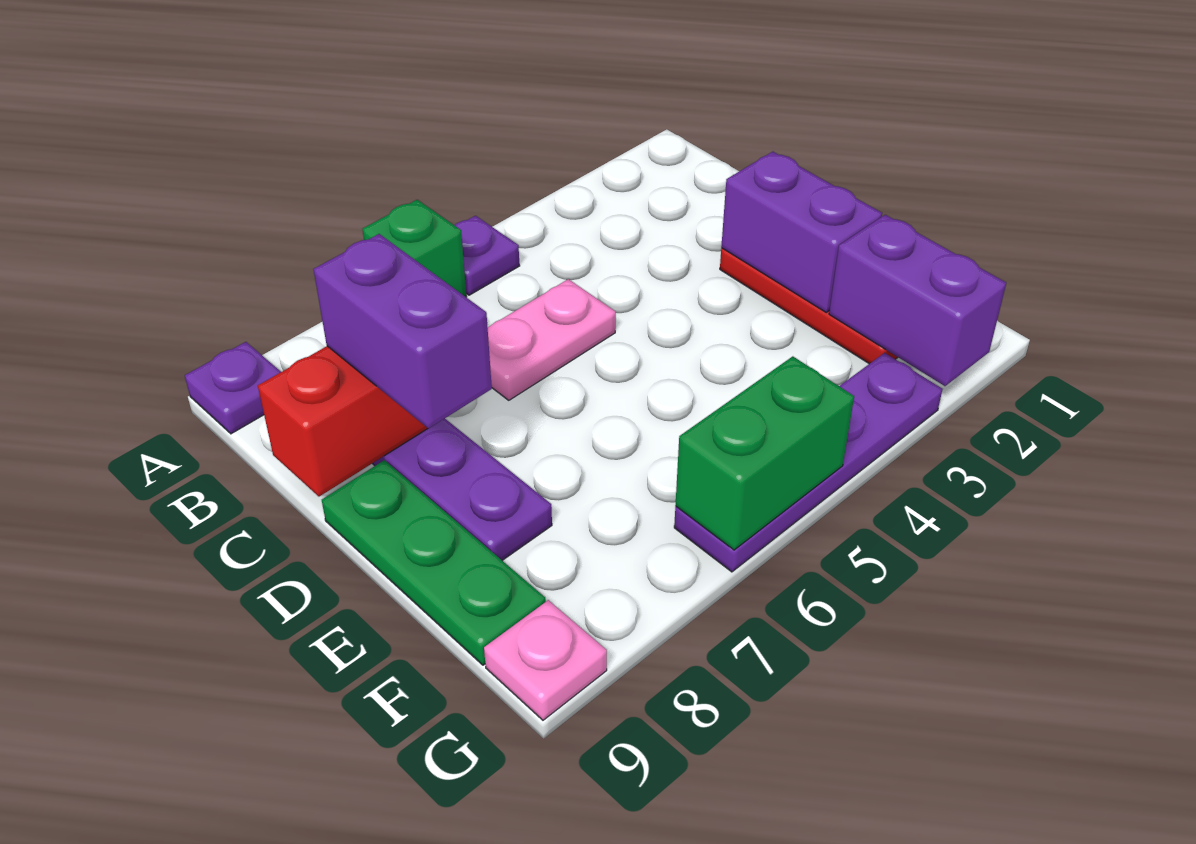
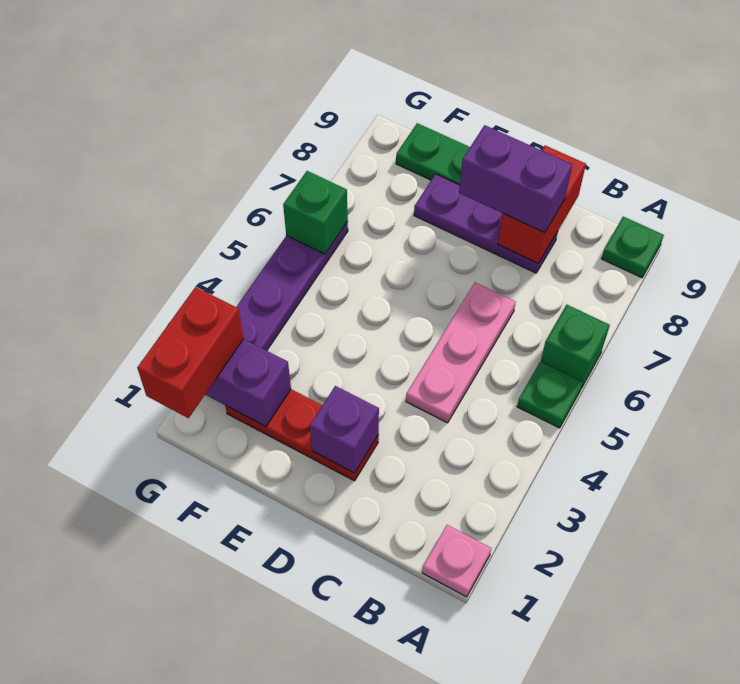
purple 1x1 plate [455,216,520,295] -> green 1x1 plate [517,362,583,428]
purple 1x1 plate [185,342,281,434] -> green 1x1 plate [602,217,664,278]
pink 1x2 plate [488,279,616,400] -> pink 1x3 plate [406,282,516,423]
purple 1x2 brick [721,152,882,312] -> purple 1x1 brick [310,386,379,473]
none -> red 1x2 brick [137,287,244,418]
green 1x2 brick [675,356,854,550] -> green 1x1 brick [283,171,348,254]
pink 1x1 plate [484,600,607,720] -> pink 1x1 plate moved to [422,525,491,597]

